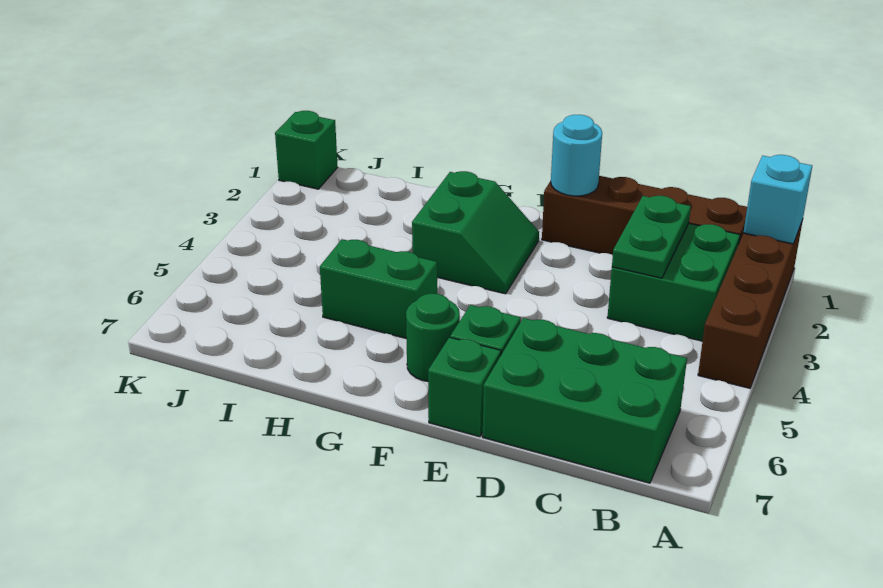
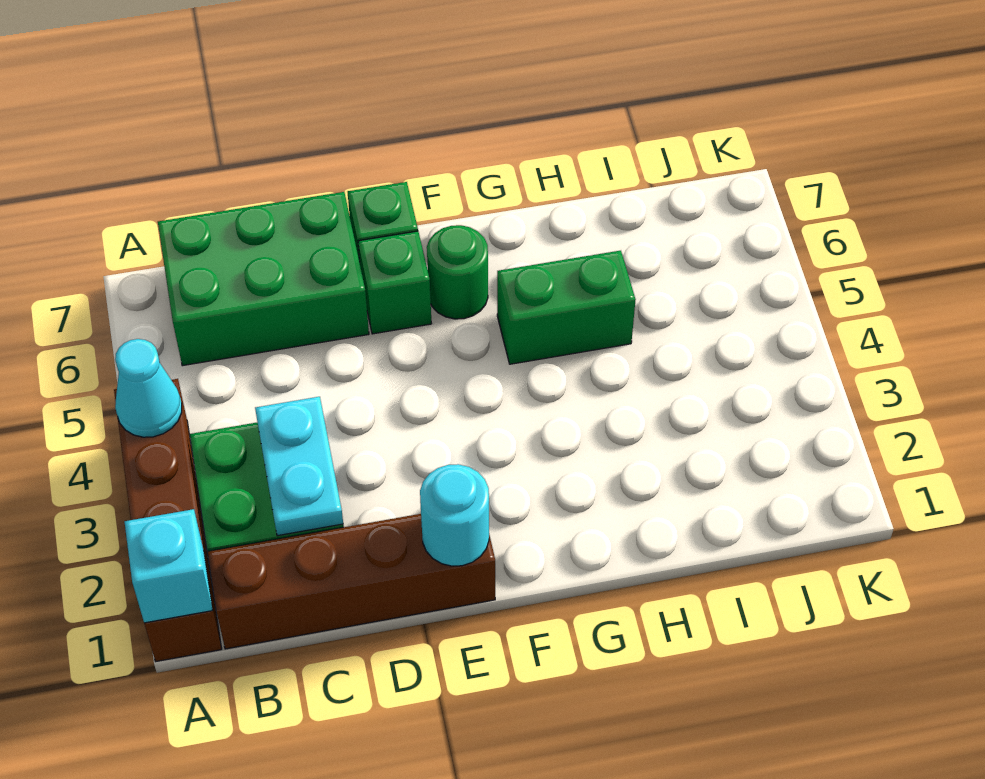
none -> cyan 1x1 cone [115,339,182,437]
green 1x2 plate [612,195,691,278] -> cyan 1x2 plate [255,397,343,536]
green 2x2 slope [412,171,539,294] -> none
green 1x1 brick [275,111,338,189] -> none

